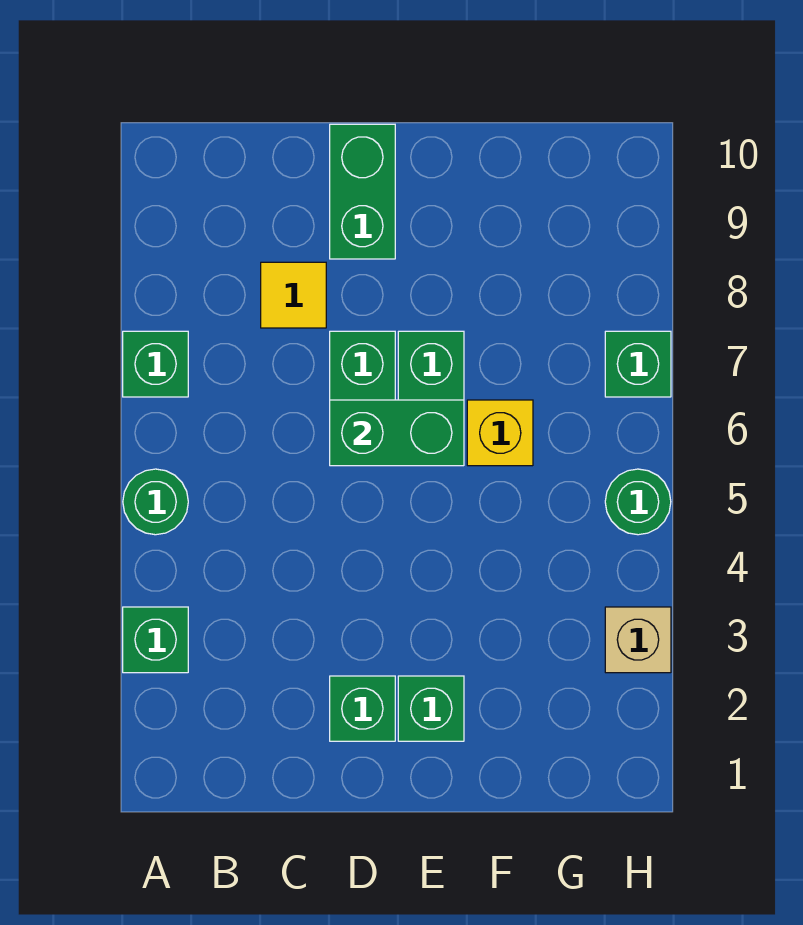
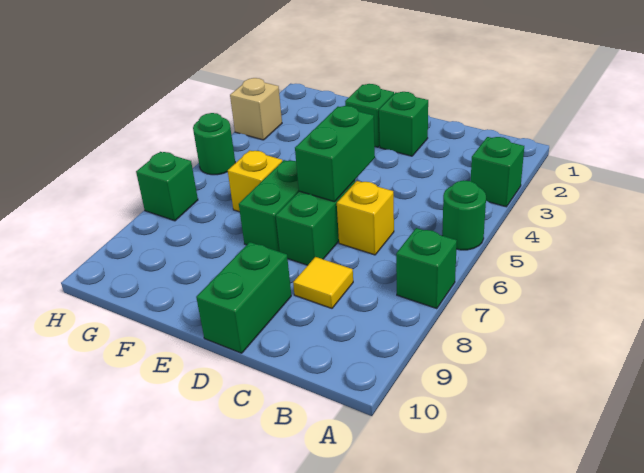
none -> yellow 1x1 brick [337,181,394,255]
green 1x2 brick [330,400,464,466] -> green 1x2 brick turned to [295,106,375,202]

